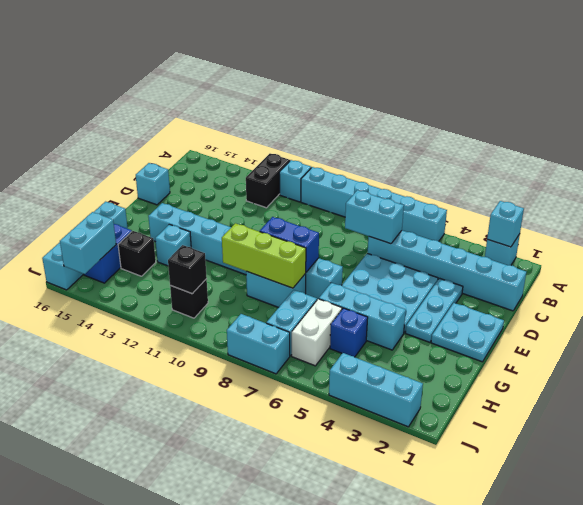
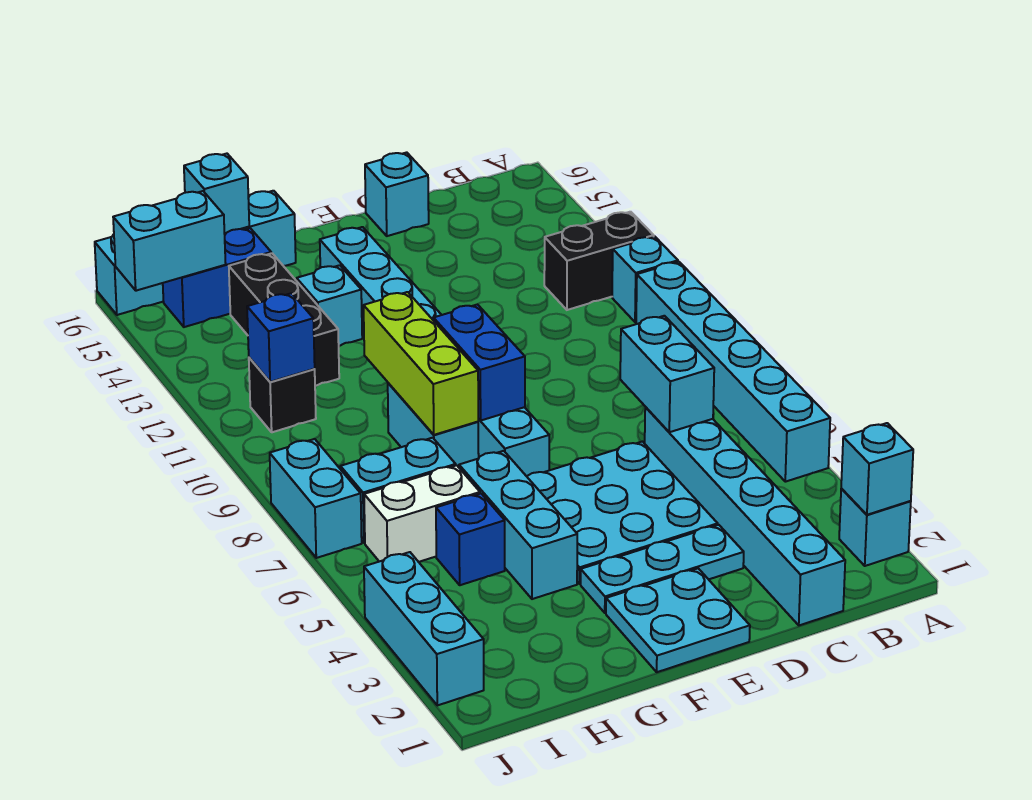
black 1x1 brick [118,231,156,276] -> black 1x3 brick [229,253,339,386]
none -> cyan 1x1 brick [184,154,249,234]
black 1x1 brick [168,245,207,294] -> blue 1x1 brick [247,293,315,382]

